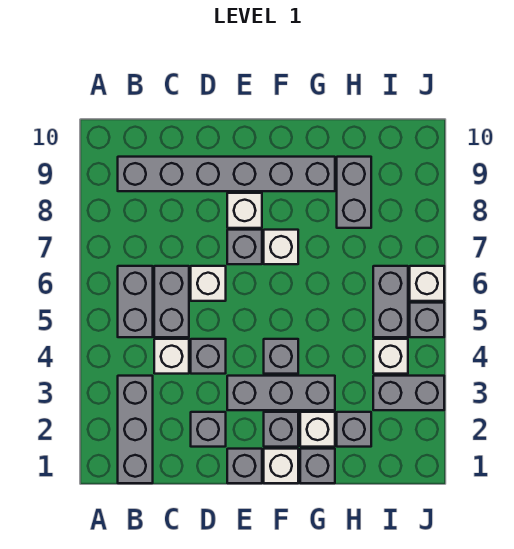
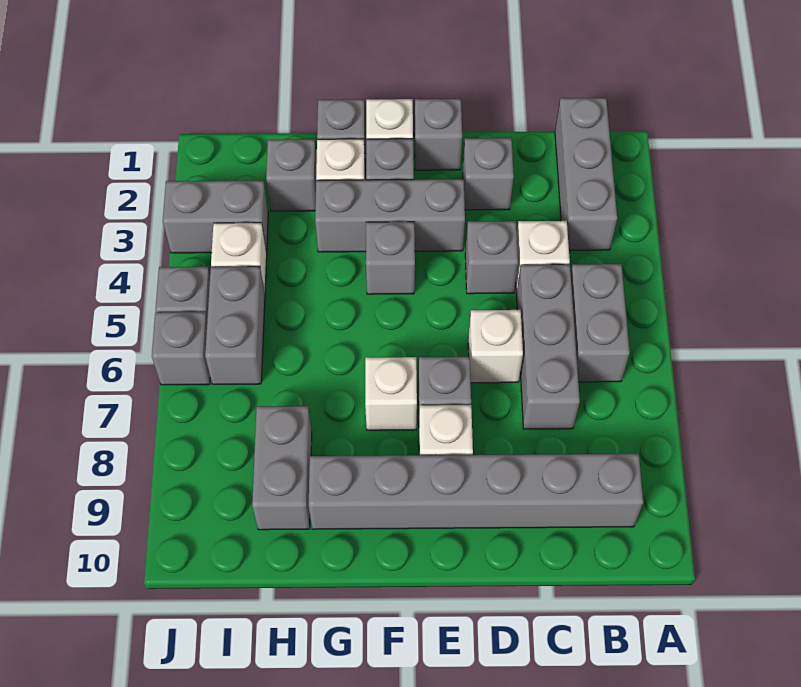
grey 1x2 brick [154,266,189,337] -> grey 1x3 brick [517,264,580,429]
white 1x1 brick [410,266,444,301] -> grey 1x1 brick [152,312,210,385]

